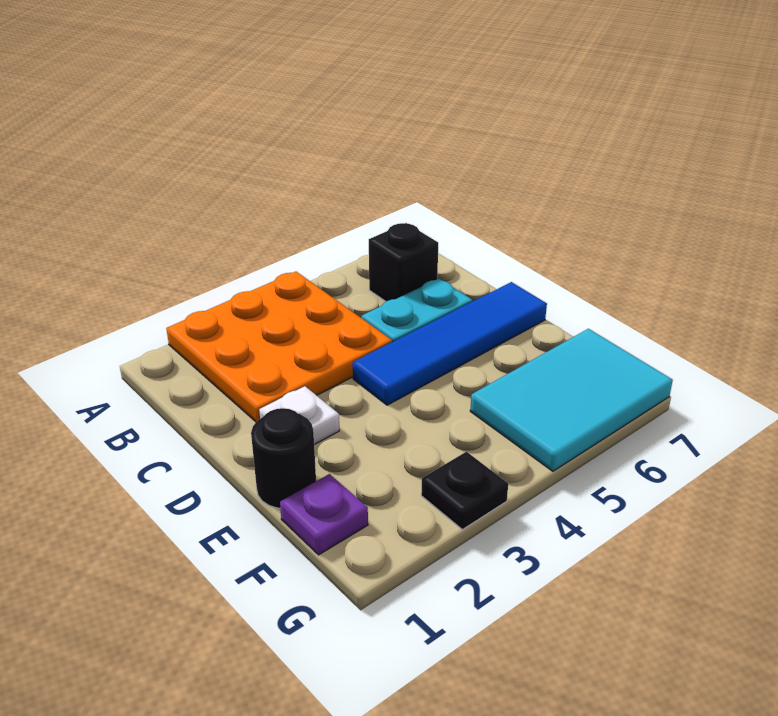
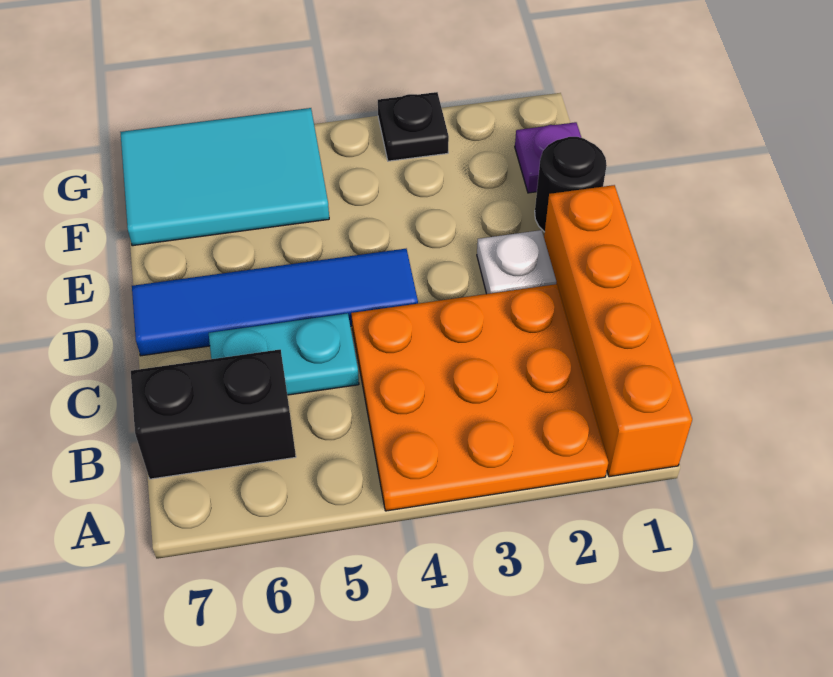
none -> orange 1x4 brick [544,185,692,477]
black 1x1 brick [369,223,438,301] -> black 1x2 brick [131,350,296,479]

